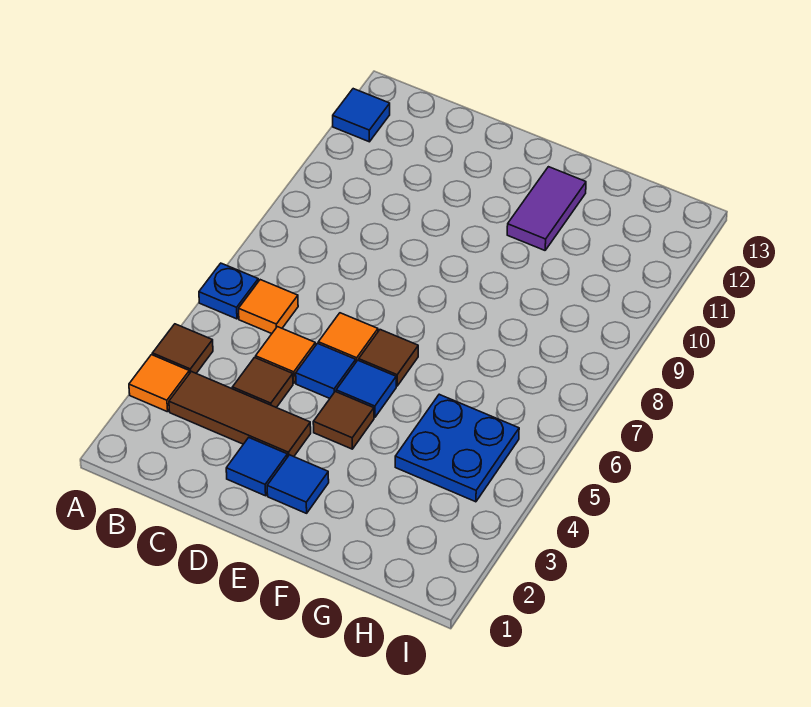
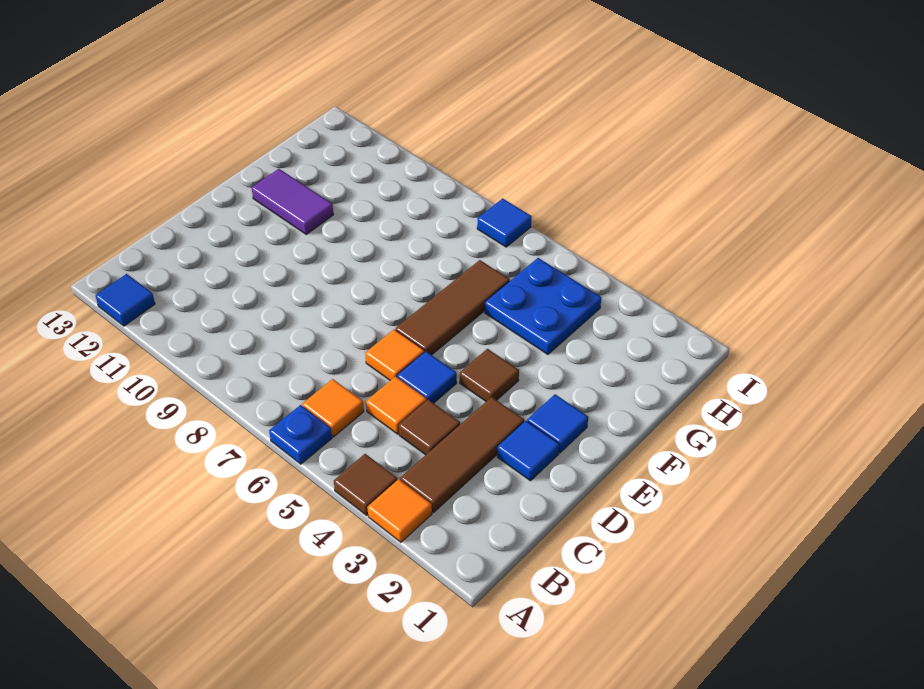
blue 1x1 tile [336,360,396,417] -> blue 1x1 tile moved to [477,198,532,247]
brown 1x1 tile [359,330,418,386] -> brown 1x3 tile [396,260,510,355]

